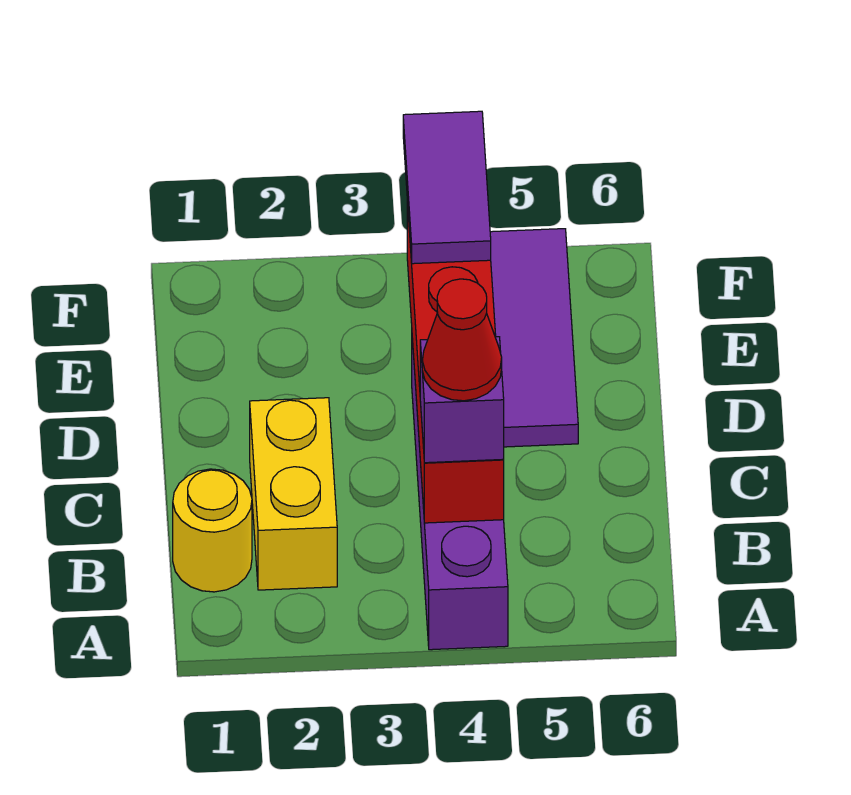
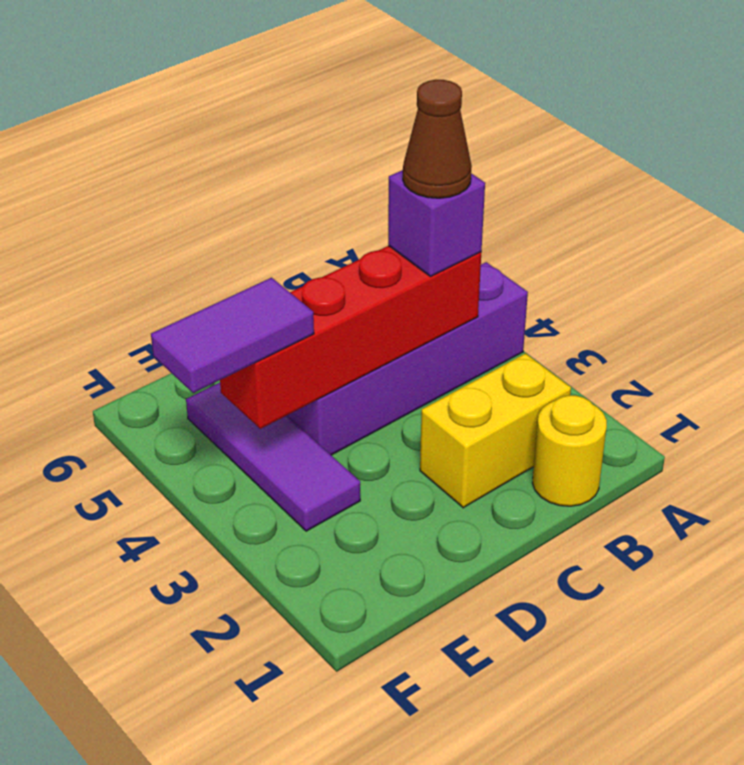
red 1x1 cone [422,279,502,401] -> brown 1x1 cone [403,80,472,198]
purple 1x3 tile [490,229,578,447] -> purple 1x3 tile turned to [186,383,360,531]

